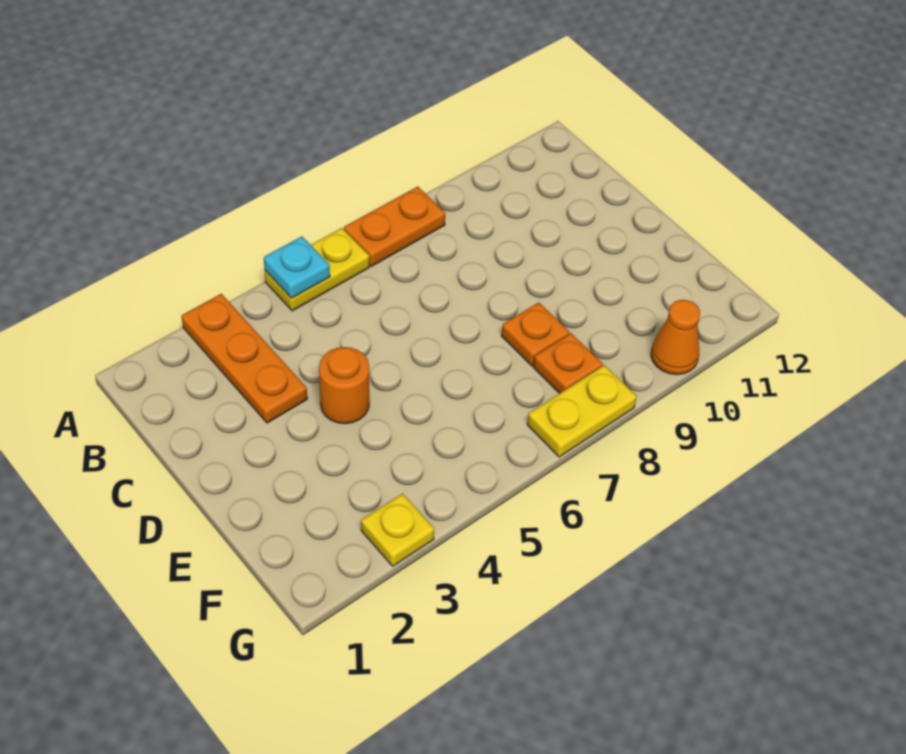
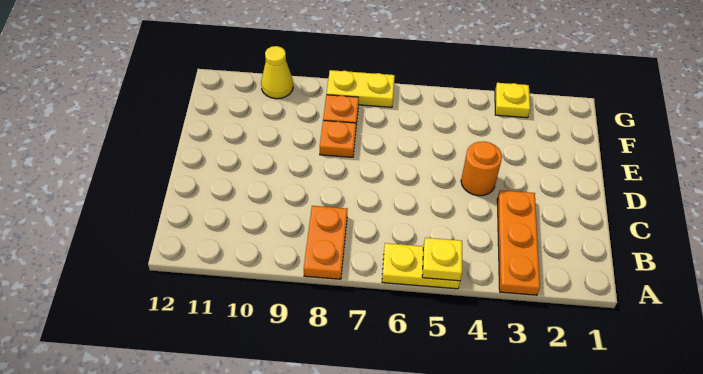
cyan 1x1 plate [264,236,330,298] -> yellow 1x1 plate [422,238,462,281]
orange 1x2 plate [344,187,445,266] -> orange 1x2 plate turned to [304,206,348,279]
orange 1x1 cone [651,300,700,375] -> yellow 1x1 cone [261,46,293,99]

